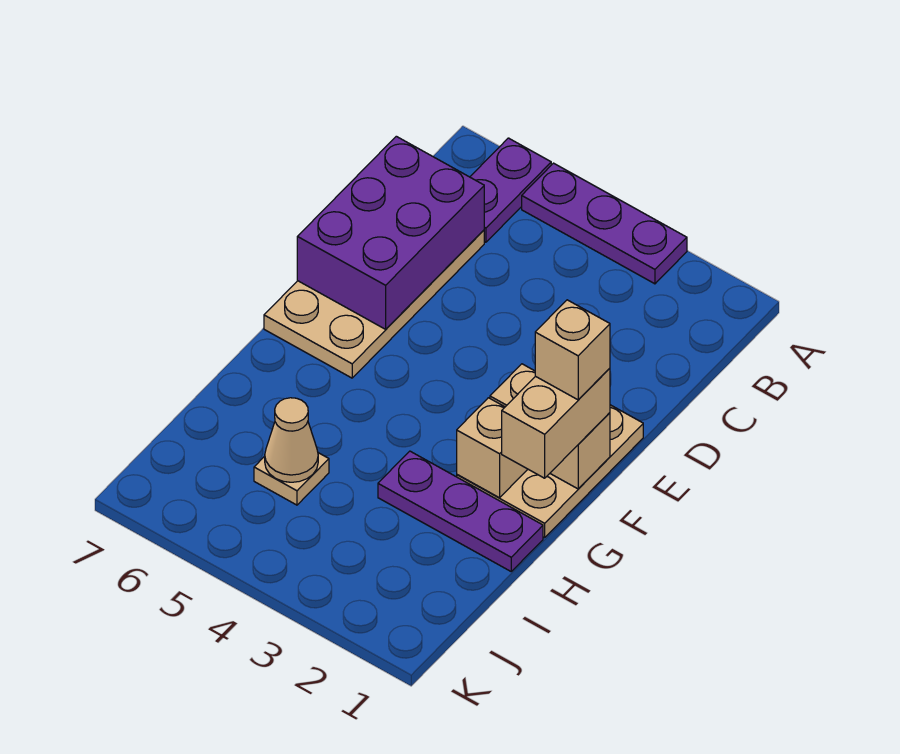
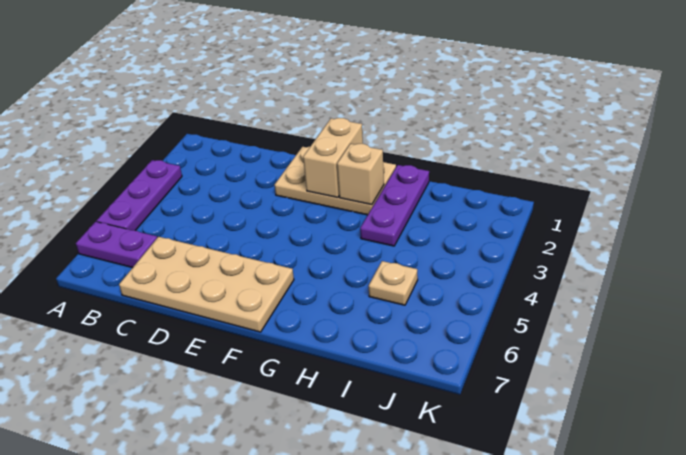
purple 2x3 brick [297,136,484,329] -> none
tan 1x2 brick [502,368,610,478] -> none
tan 1x1 brick [535,300,610,400] -> none
tan 1x1 cone [265,398,318,482] -> none

